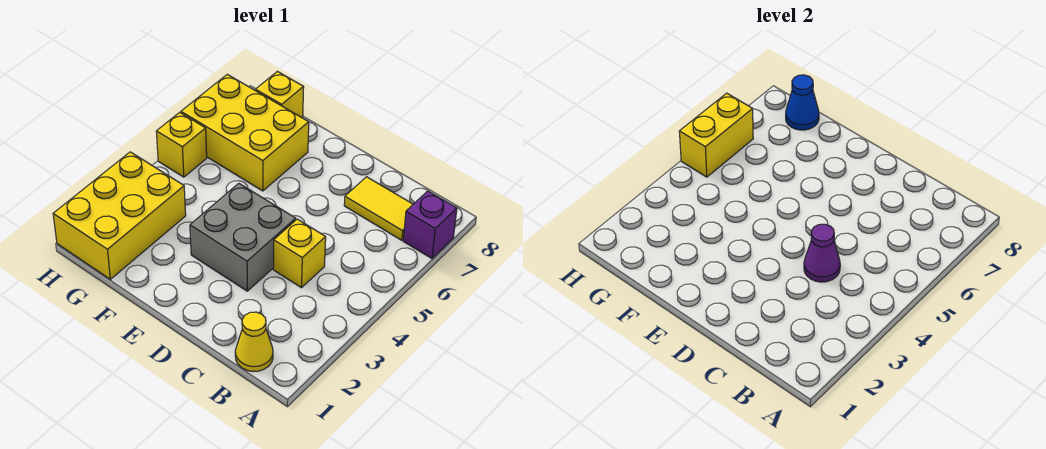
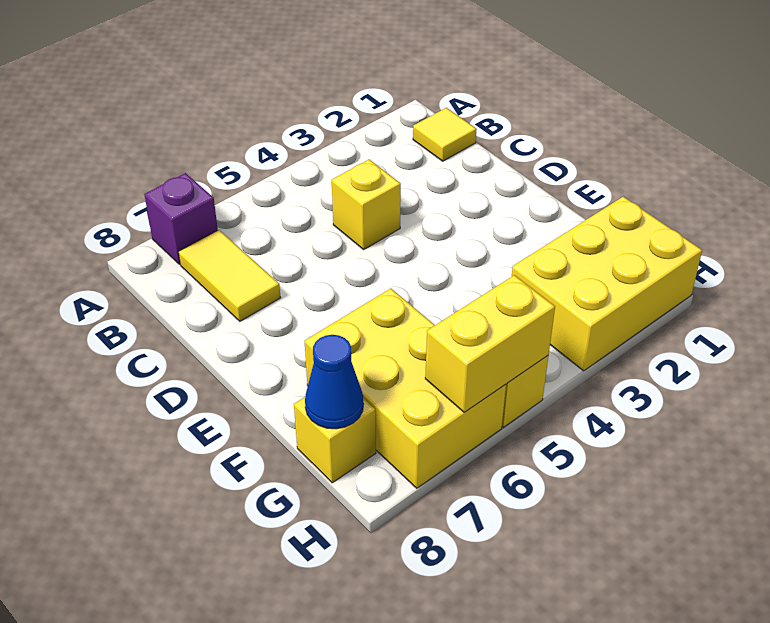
yellow 1x1 cone [235,312,273,371] -> yellow 1x1 tile [413,108,476,161]
purple 1x1 cone [804,224,840,282] -> none
grey 2x2 brick [190,183,296,291] -> none

